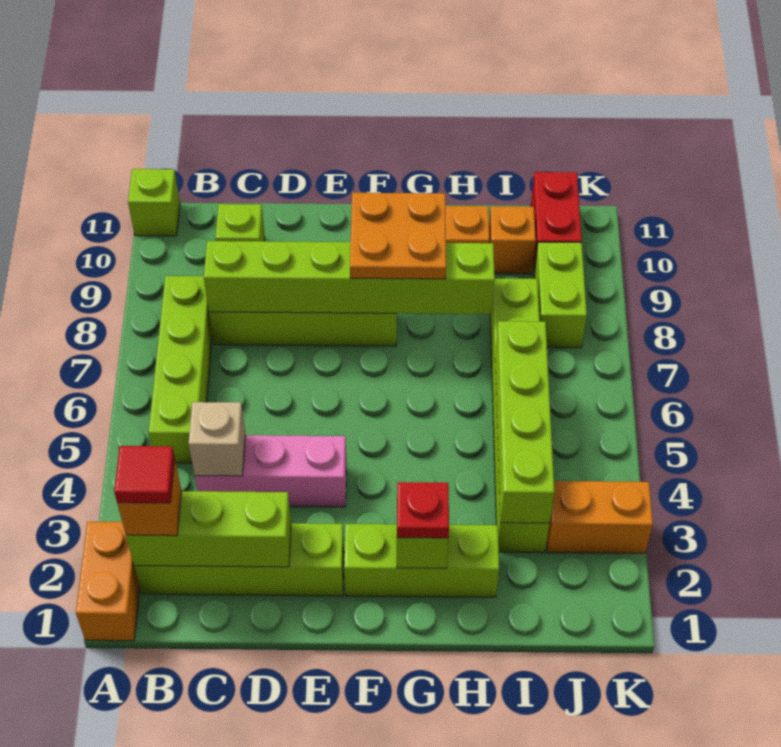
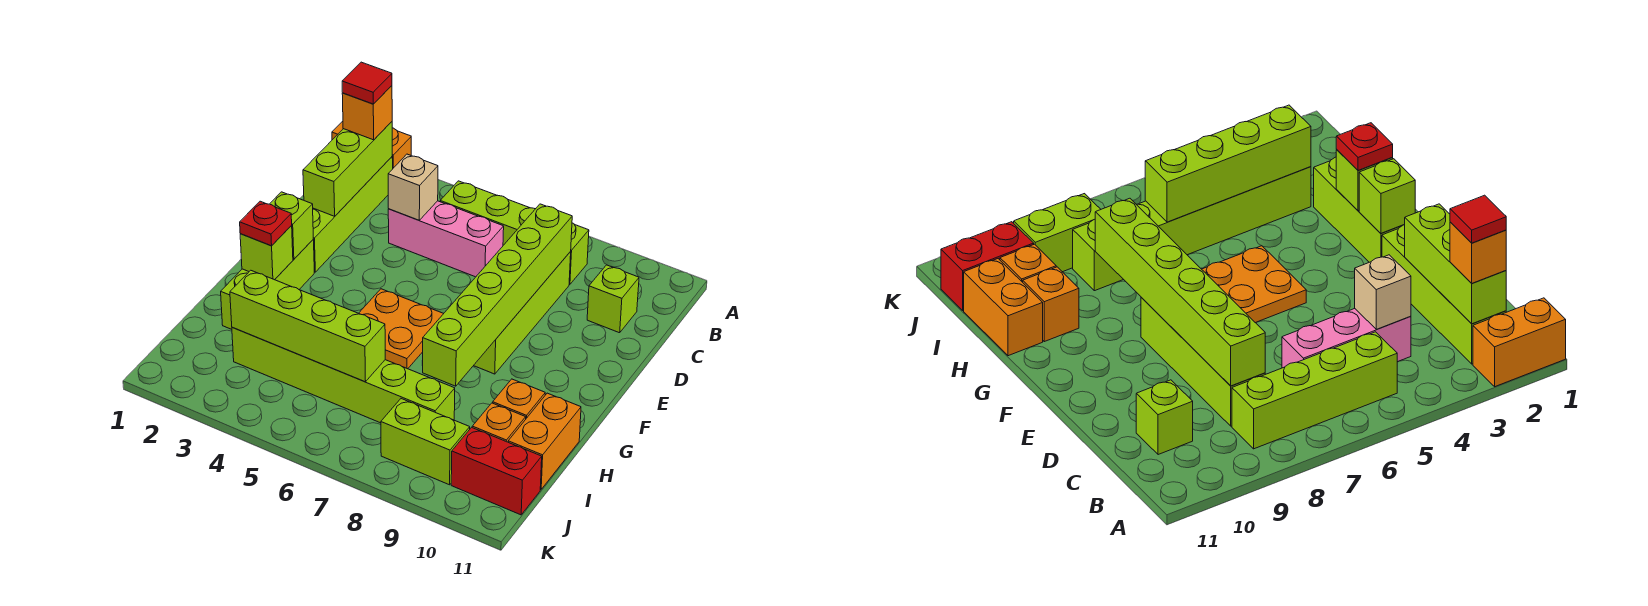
lime 1x1 brick [128,169,180,236] -> lime 1x1 brick moved to [270,192,313,259]
pink 1x3 brick [195,435,347,507] -> pink 1x3 brick turned to [388,201,504,277]
orange 2x2 plate [350,193,446,279] -> orange 2x2 plate moved to [359,289,444,369]
orange 1x2 brick [547,481,653,553] -> orange 1x2 brick moved to [508,393,581,489]

